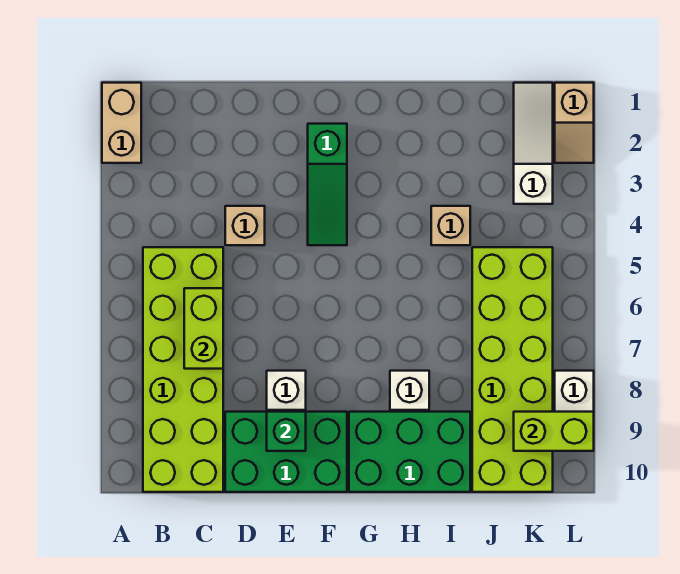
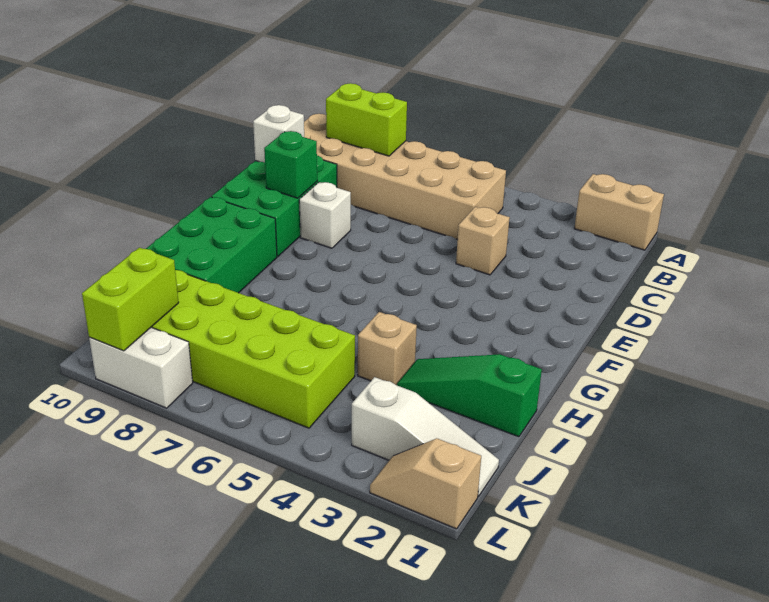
lime 2x6 brick [143,247,223,492] -> tan 2x6 brick [304,114,506,239]
lime 1x2 brick [184,288,223,369] -> lime 1x2 brick moved to [326,83,407,156]
green 1x3 slope [308,124,347,245] -> green 1x3 slope moved to [397,354,542,437]
white 1x1 brick [390,371,429,410] -> white 1x1 brick moved to [253,105,304,162]

